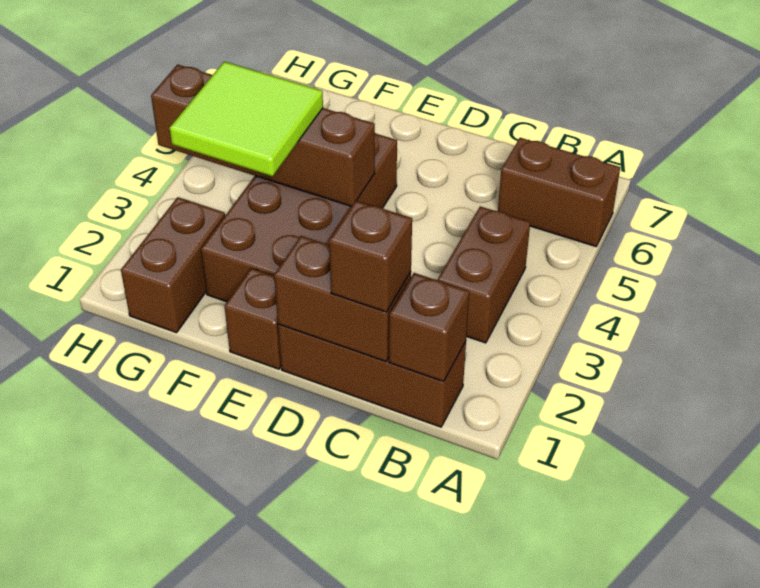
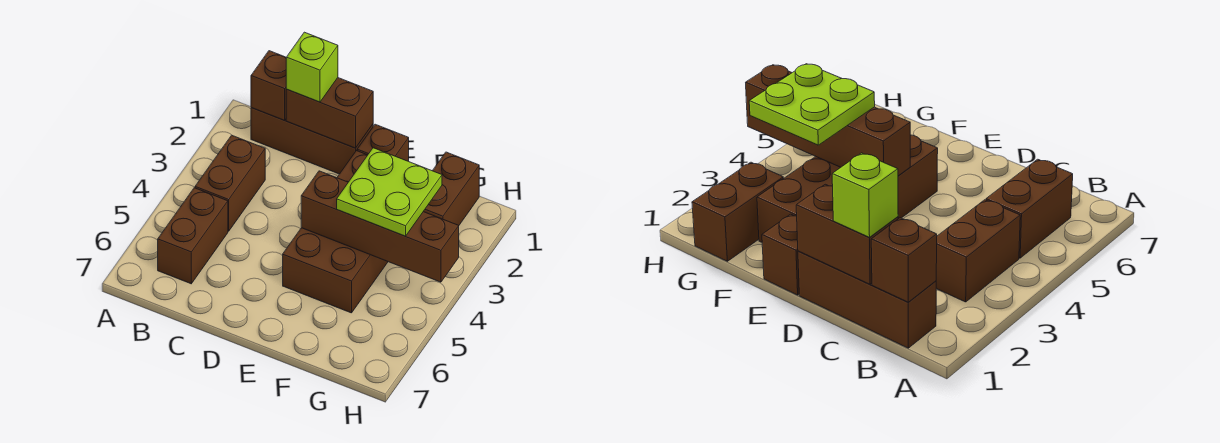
brown 1x2 brick [498,138,620,246] -> brown 1x2 brick turned to [158,188,228,284]
brown 1x1 brick [329,200,412,312] -> lime 1x1 brick [286,32,338,102]
lime 2x2 tile [170,62,323,176] -> lime 2x2 plate [337,148,442,236]

